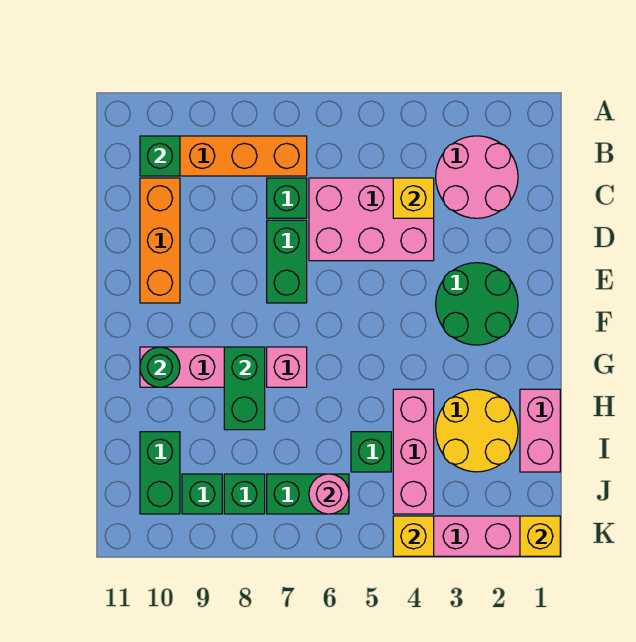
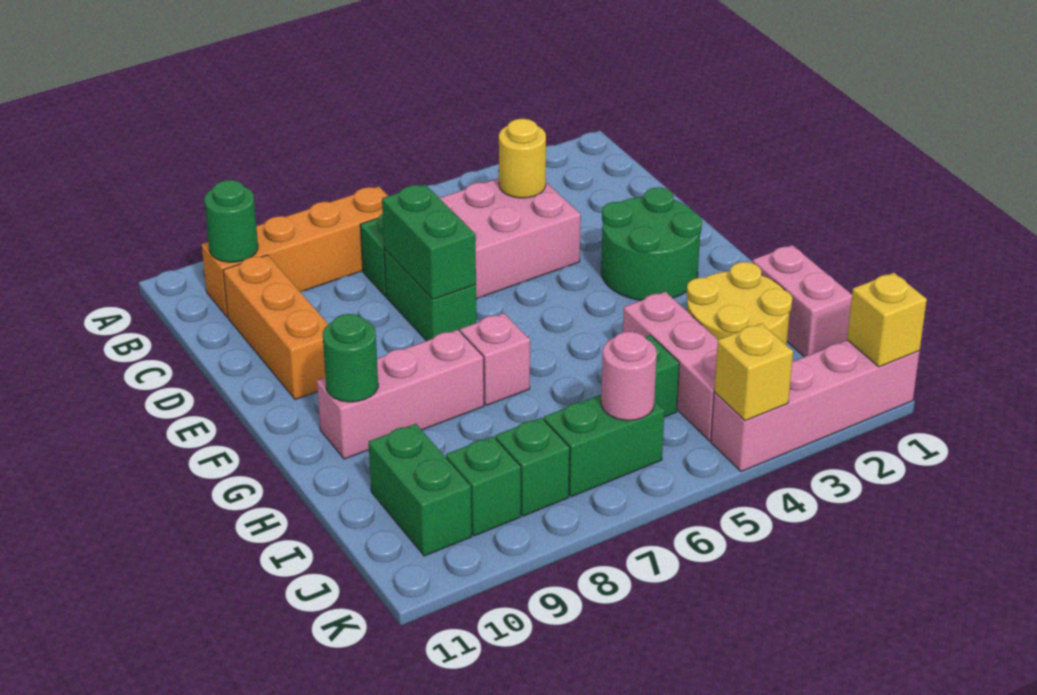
pink 2x2 round brick [436,136,518,218] -> none
green 1x1 brick [140,136,180,176] -> green 1x1 round brick [204,180,258,262]
yellow 1x1 brick [393,178,434,218] -> yellow 1x1 round brick [499,119,546,198]
green 1x2 brick [224,347,265,430] -> green 1x2 brick moved to [382,184,476,299]

